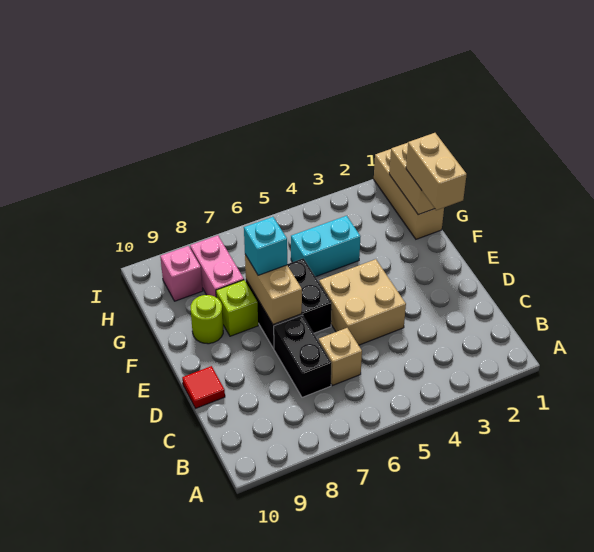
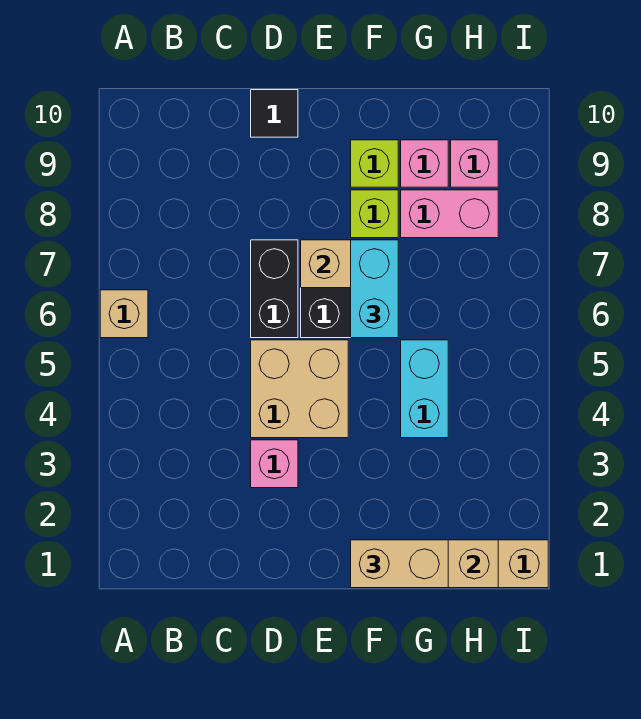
tan 1x1 brick [319,328,362,386] -> tan 1x1 brick moved to [100,290,148,338]
black 1x2 brick [274,315,332,397] -> black 1x2 brick turned to [251,240,298,338]
none -> pink 1x1 brick [251,440,298,488]
red 1x1 tile [182,366,225,408] -> black 1x1 tile [251,90,298,137]
cyan 1x1 brick [244,217,287,275] -> cyan 1x2 brick [351,240,398,338]
lime 1x1 round brick [190,295,223,344] -> lime 1x1 brick [351,140,398,187]
none -> pink 1x1 brick [401,140,448,187]

